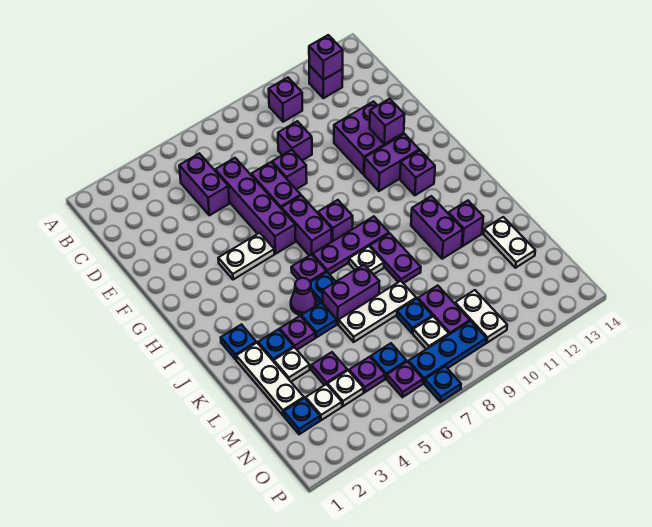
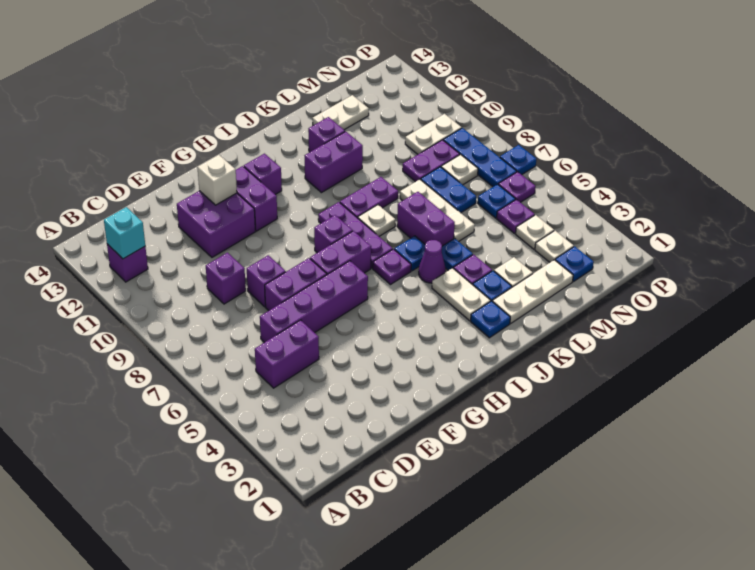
purple 1x1 brick [269,78,302,122] -> none
purple 1x1 brick [309,35,343,80] -> cyan 1x1 brick [104,207,145,259]
purple 1x1 brick [370,99,405,144] -> white 1x1 brick [197,155,237,205]
white 1x2 plate [218,233,274,280] -> white 1x2 plate moved to [432,268,491,321]
purple 1x1 plate [311,352,347,385] -> none
blue 1x1 plate [397,299,432,333] -> blue 1x2 plate [421,167,476,213]

